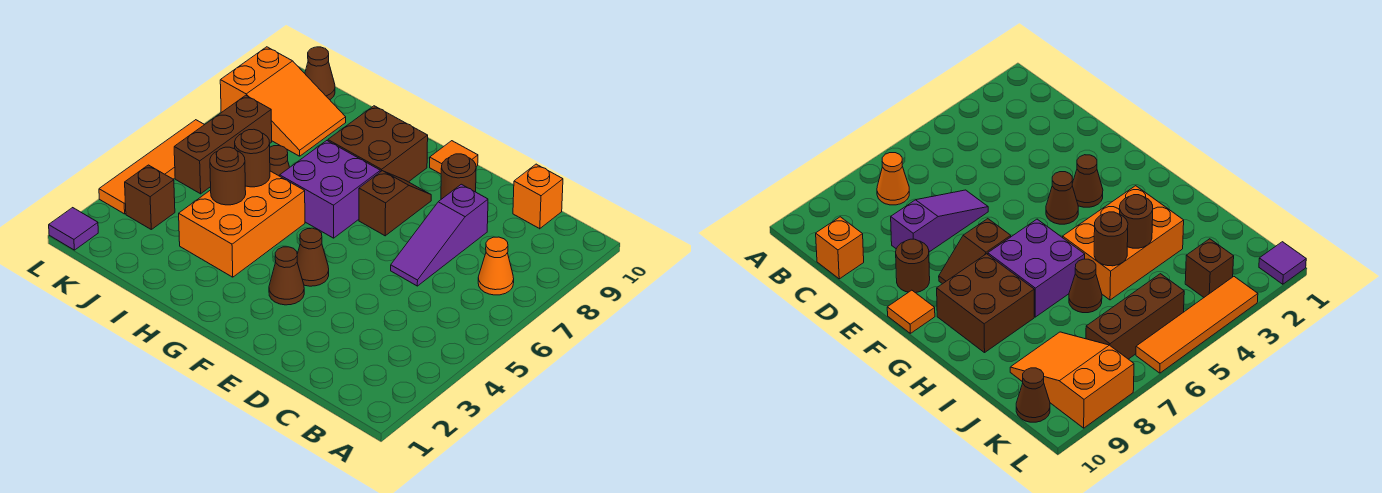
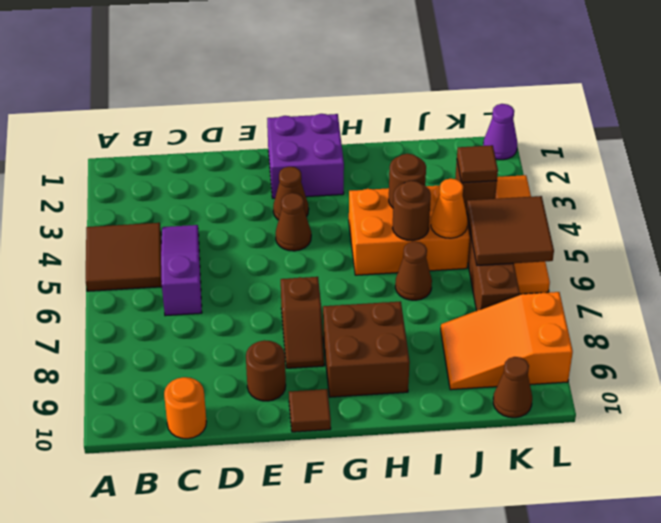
none -> brown 2x2 tile [86,223,162,291]
orange 1x1 cone [478,237,514,295] -> orange 1x1 cone moved to [431,179,468,238]
orange 1x1 brick [513,164,563,229] -> orange 1x1 round brick [164,377,206,439]
purple 1x3 slope [391,184,488,286] -> purple 1x3 slope moved to [161,225,202,316]
orange 1x1 tile [430,141,478,174] -> brown 1x1 tile [289,389,331,432]
purple 2x2 brick [280,141,380,238] -> purple 2x2 brick moved to [267,114,344,198]
orange 2x3 brick [179,171,305,277] -> orange 2x3 brick turned to [349,185,470,275]
none -> brown 1x1 tile [457,145,498,183]
none -> brown 2x2 tile [467,196,554,265]
purple 1x1 tile [49,208,98,250] -> purple 1x1 cone [483,104,517,160]

